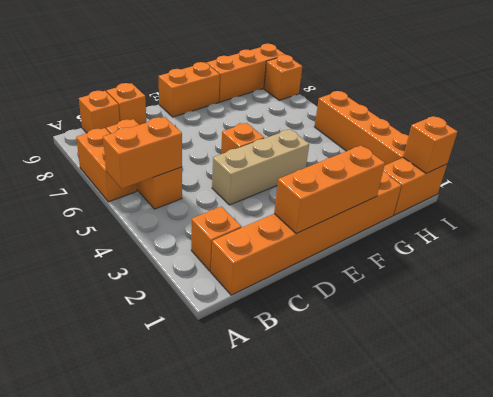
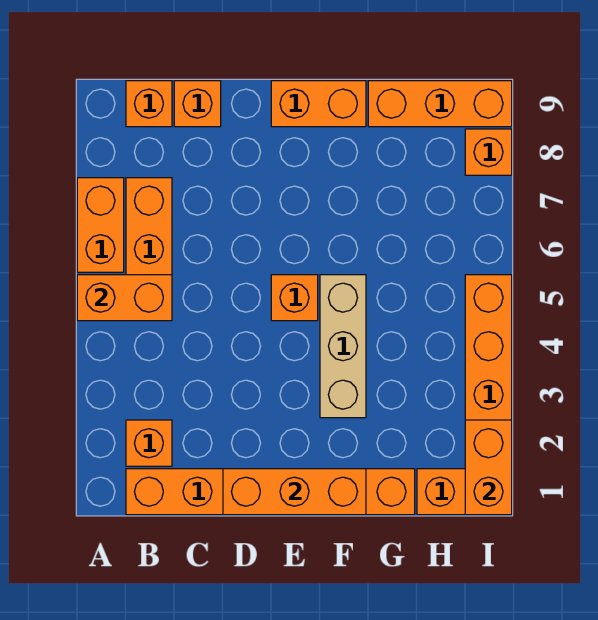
tan 1x3 brick [212,129,309,205] -> tan 1x3 brick turned to [320,275,366,418]
orange 1x1 brick [403,116,457,173] -> orange 1x2 brick [465,420,512,515]

